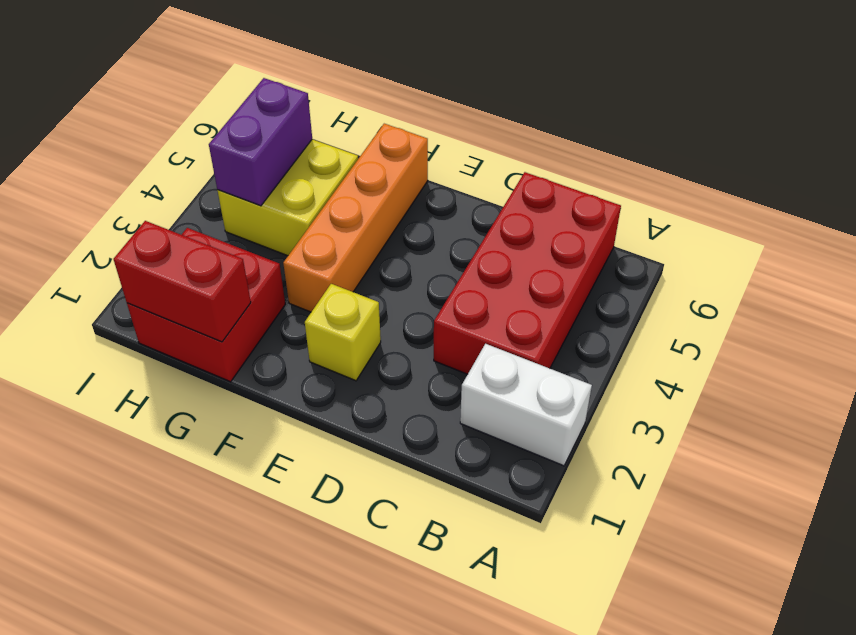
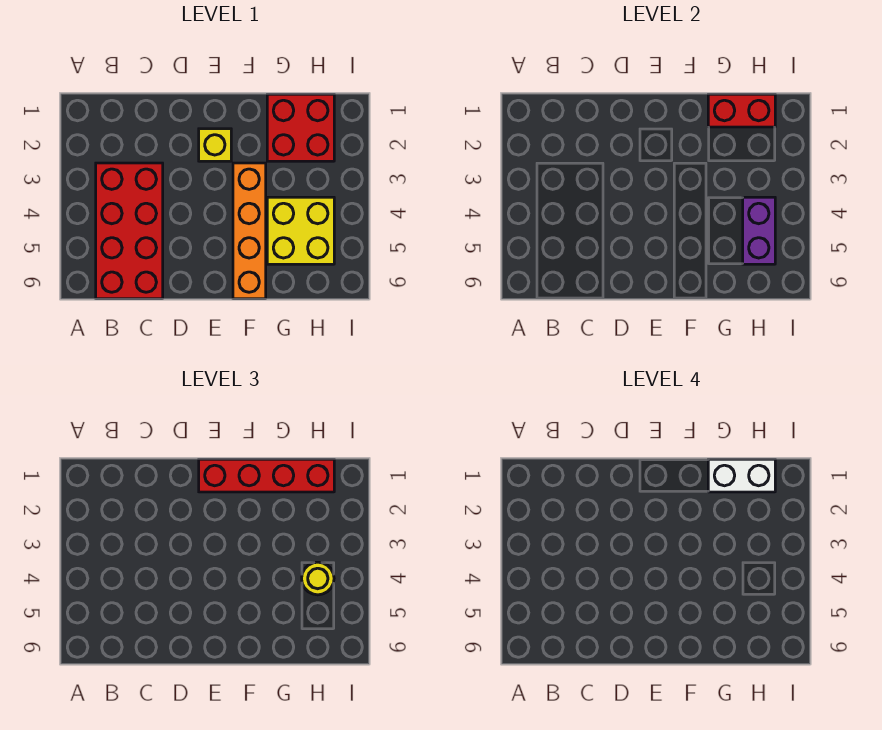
white 1x2 brick [460,344,592,466] -> white 1x2 brick moved to [708,459,775,492]
none -> red 1x4 brick [199,459,334,492]
none -> yellow 1x1 round brick [302,562,334,595]

